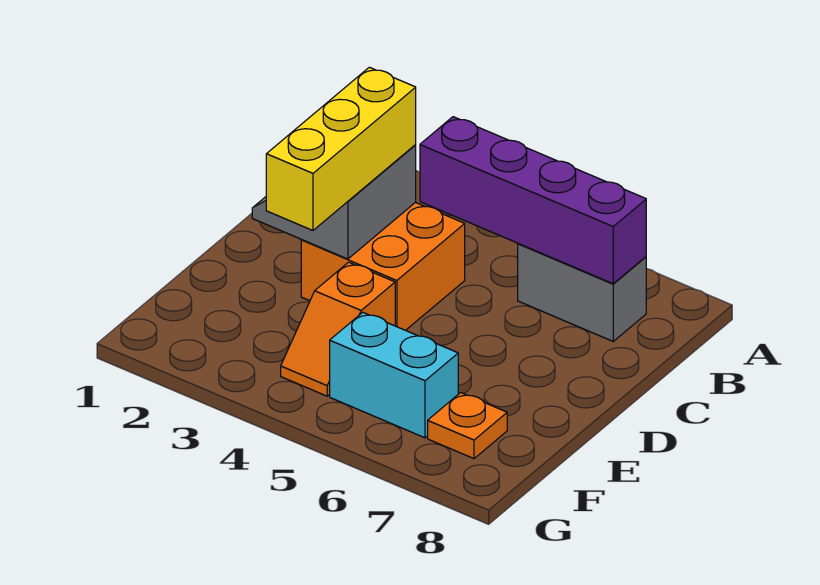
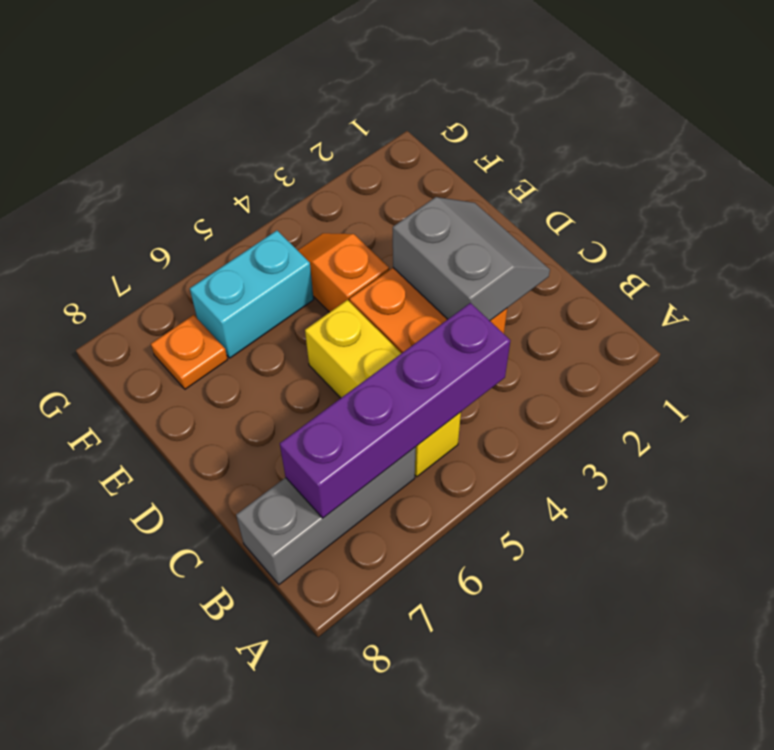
grey 1x2 brick [518,244,646,341] -> grey 1x3 brick [236,447,416,584]
yellow 1x3 brick [266,67,416,230] -> yellow 1x3 brick moved to [305,300,461,477]

